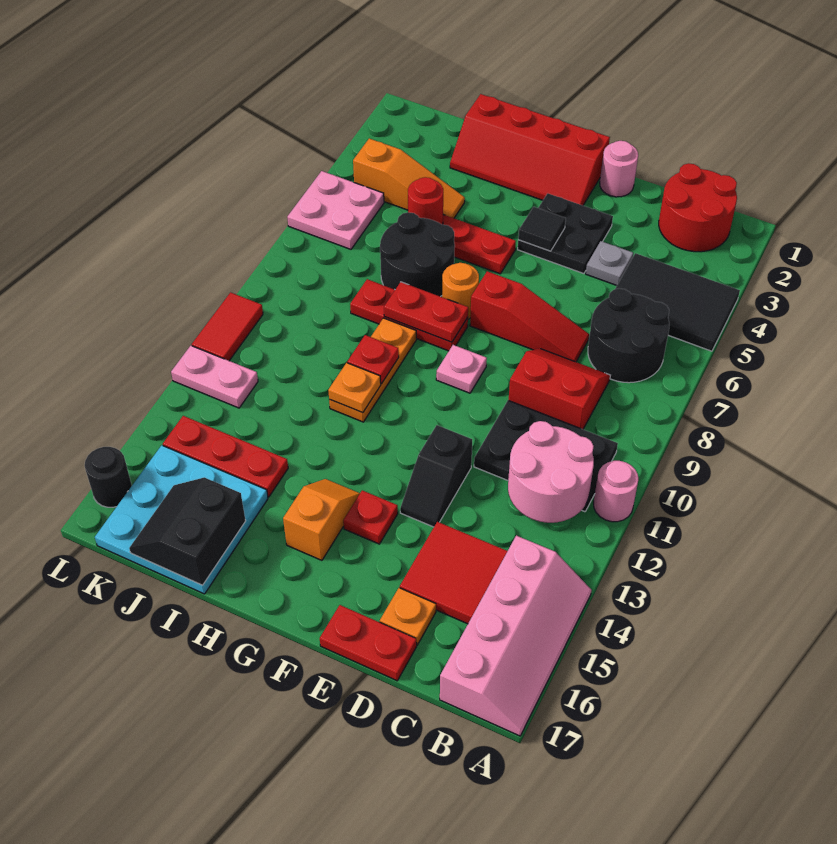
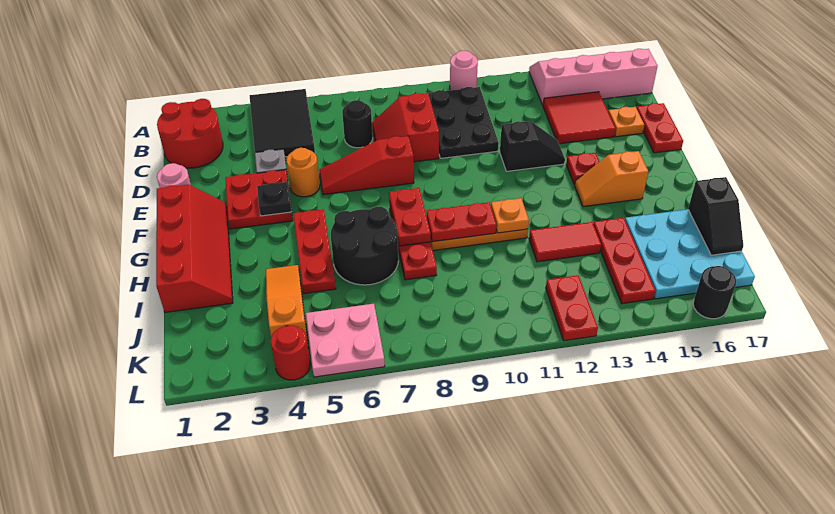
black 2x2 round brick [588,288,669,383] -> black 1x1 round brick [342,100,373,148]
pink 2x2 round brick [508,421,594,523] -> none
red 1x3 slope [470,271,589,362] -> red 1x3 slope turned to [319,136,414,195]
black 2x2 plate [518,193,613,274] -> red 2x2 plate [225,170,293,229]
black 1x1 tile [518,207,566,251] -> black 1x1 plate [257,182,292,216]
pink 1x1 plate [436,345,487,393] -> none
orange 1x1 round brick [442,263,479,319] -> orange 1x1 round brick moved to [286,148,320,197]
red 1x1 plate [347,335,399,384] -> red 1x2 plate [427,202,496,242]
red 1x1 round brick [408,177,443,225] -> red 1x1 round brick moved to [271,326,310,380]
black 2x2 slope [129,477,246,585] -> black 1x2 slope [688,177,743,255]
pink 1x2 plate [171,346,258,408] -> red 1x2 plate [546,275,598,341]
red 1x2 tile [192,292,263,361] -> red 1x2 tile moved to [529,222,601,262]

